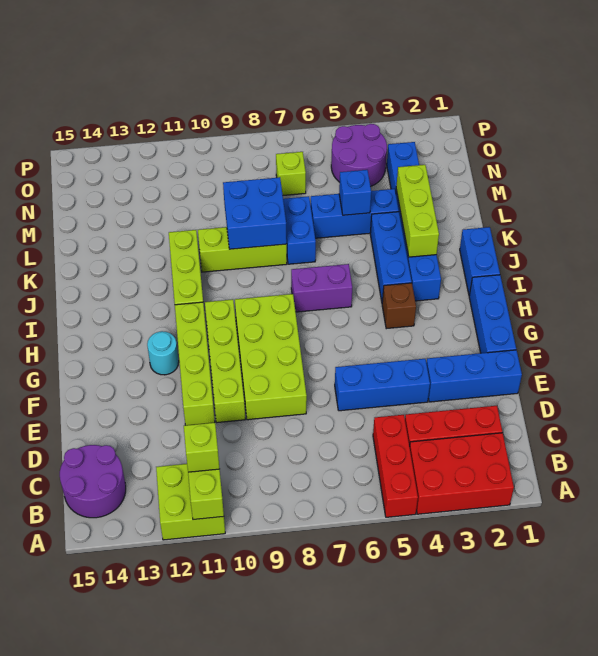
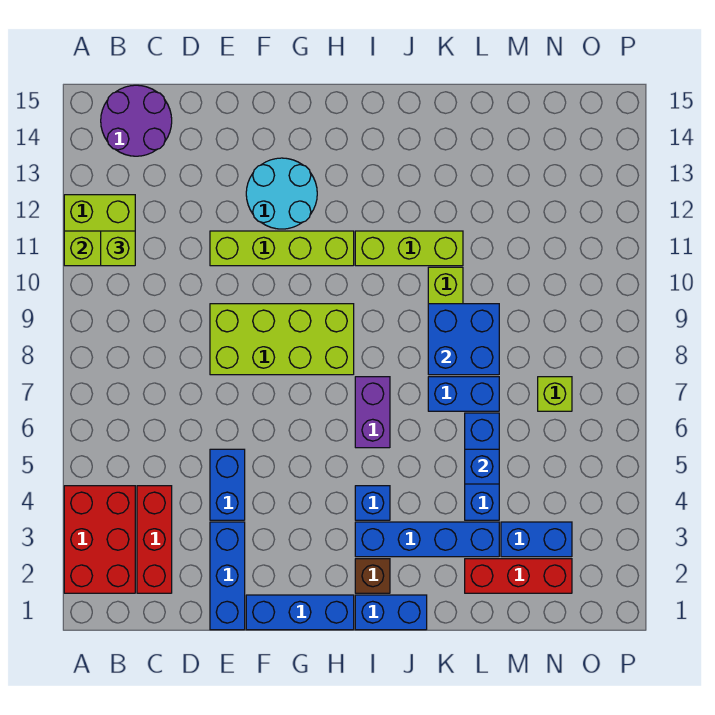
red 1x3 brick [373,415,418,517] -> red 1x3 brick moved to [465,559,572,593]
blue 1x3 brick [335,359,430,411] -> blue 1x2 brick [210,449,245,520]
lime 1x4 brick [205,299,245,423] -> none
cyan 1x1 round brick [147,331,179,375] -> cyan 2x2 round brick [246,158,317,229]
brown 1x1 brick [382,283,416,329] -> brown 1x1 brick moved to [355,559,390,593]
blue 1x3 brick [370,212,412,301] -> blue 1x1 brick [355,486,390,520]
lime 1x3 brick [396,165,439,257] -> none
purple 2x2 round brick [331,124,387,186] -> none

